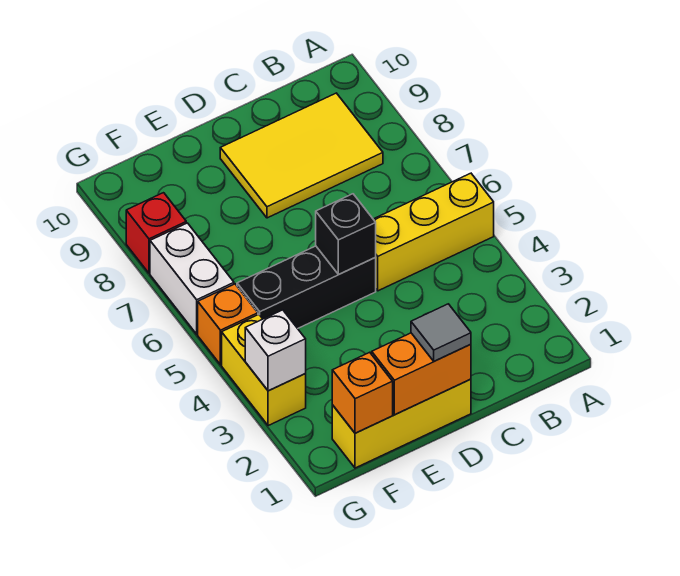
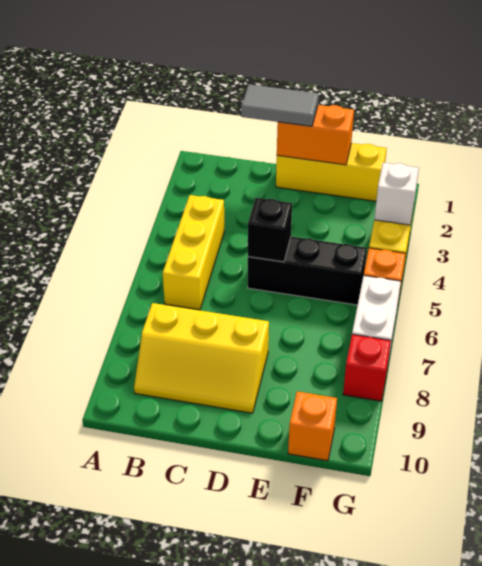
yellow 1x3 brick [373,173,494,291] -> yellow 1x3 brick turned to [163,195,224,310]
yellow 2x3 tile [220,93,383,218] -> yellow 2x3 slope [134,303,269,413]
grey 1x1 tile [411,304,471,361] -> grey 1x2 tile [241,84,319,126]
orange 1x1 brick [332,352,393,433] -> orange 1x1 brick moved to [288,391,337,461]

